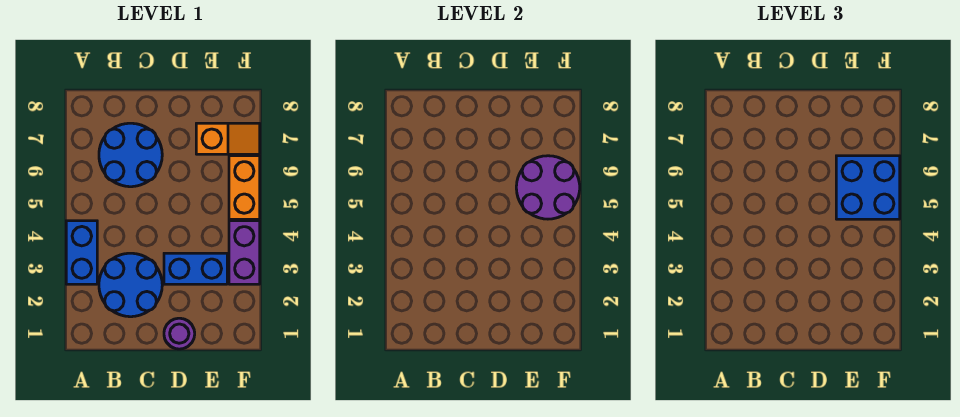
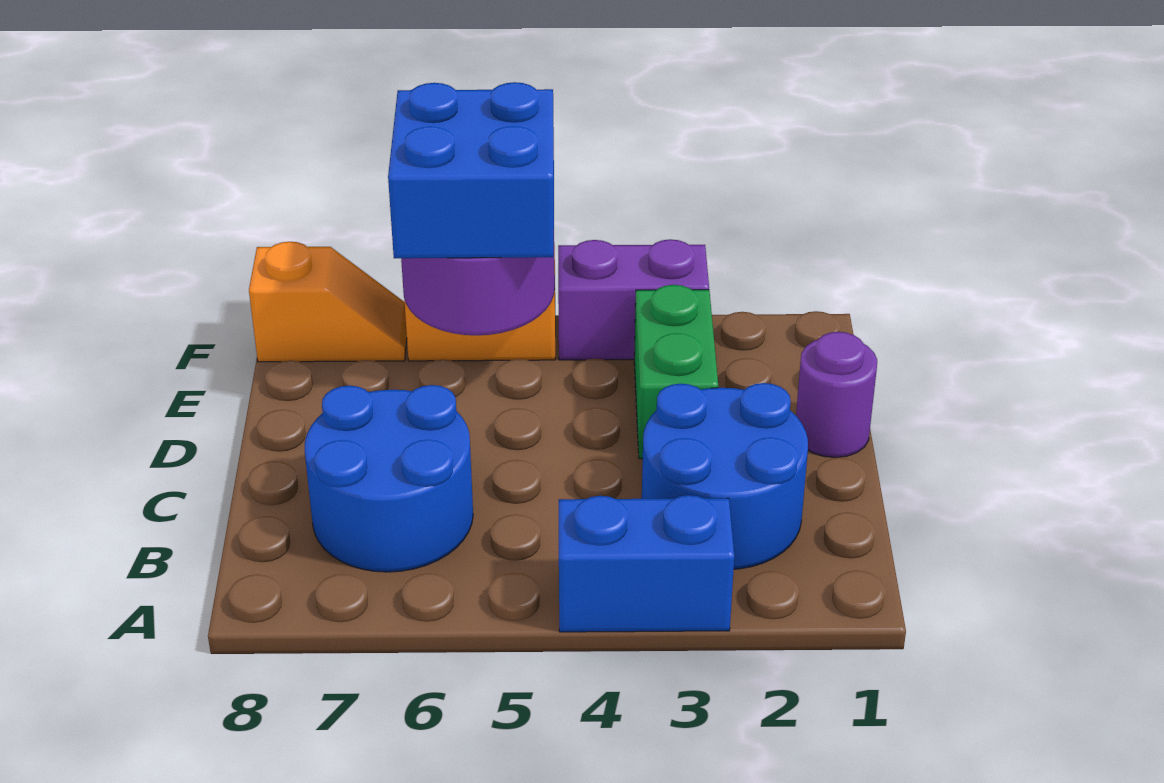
blue 1x2 brick [164,253,227,284] -> green 1x2 brick [634,285,718,459]
orange 1x2 slope [196,123,260,154] -> orange 1x2 slope turned to [249,242,407,362]

